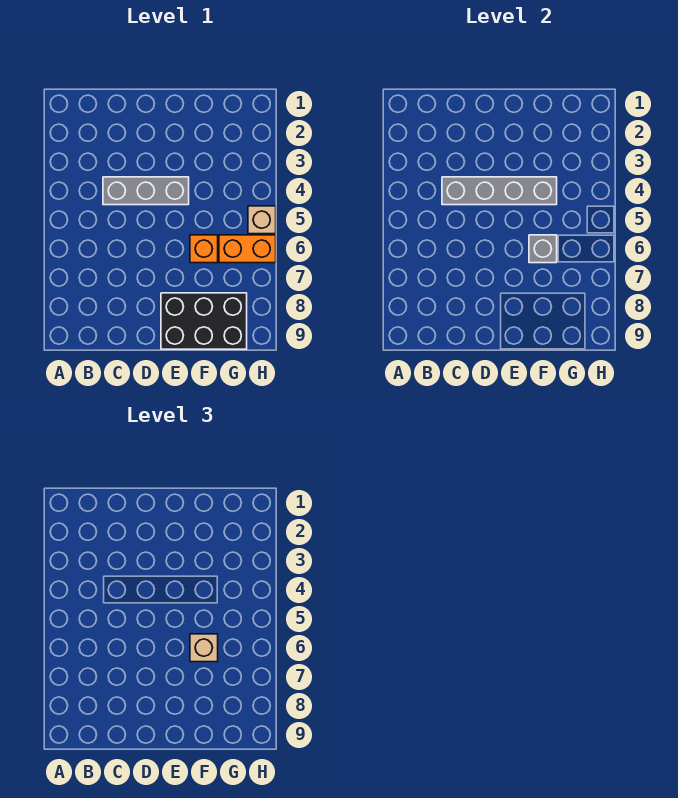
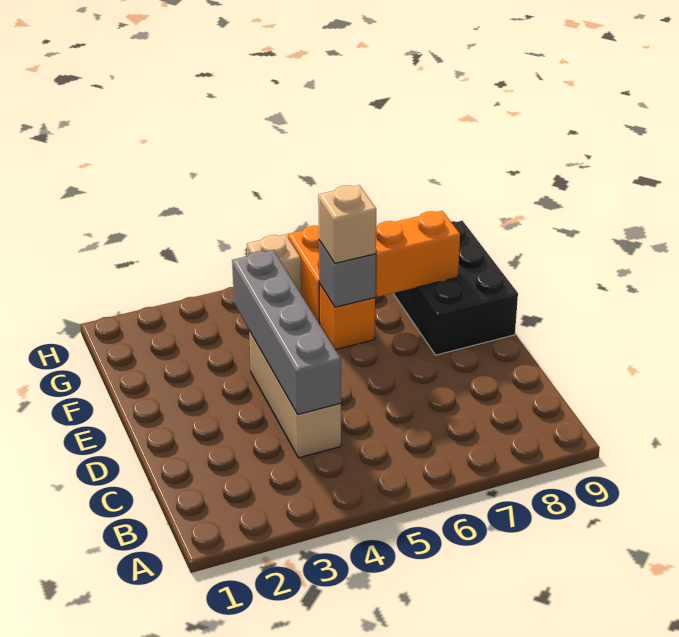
grey 1x3 brick [103,177,189,205] -> tan 1x3 brick [249,331,341,458]
none -> orange 1x2 brick [375,211,460,297]

